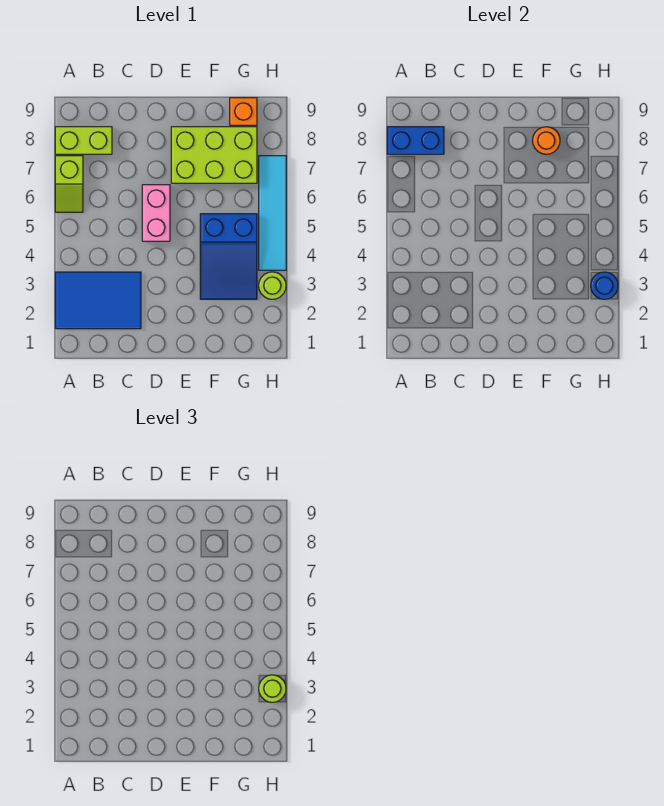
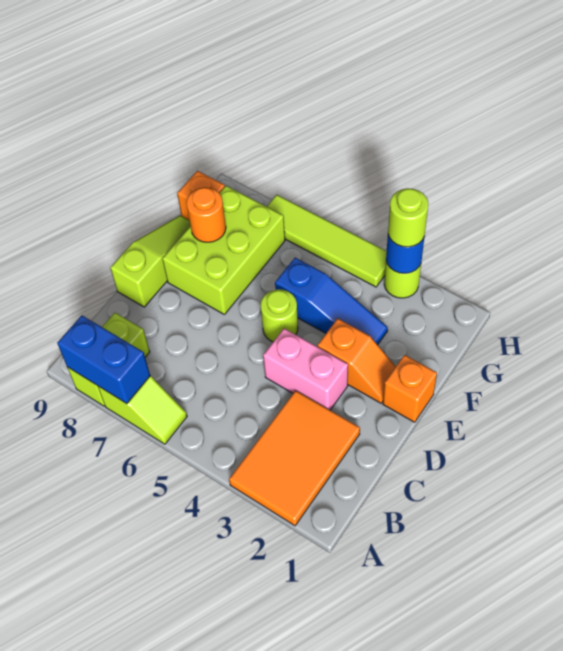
blue 2x3 tile [55,272,141,329] -> orange 2x3 tile [229,390,360,526]
blue 1x2 brick [387,127,444,154] -> blue 1x2 brick turned to [57,316,150,404]
pink 1x2 brick [142,185,170,241] -> pink 1x2 brick moved to [263,328,348,410]
none -> lime 1x3 slope [110,215,191,307]
none -> orange 1x1 brick [383,355,437,422]
none -> orange 1x2 slope [318,319,396,403]
none -> lime 1x1 round brick [260,289,298,342]
blue 2x3 slope [200,214,257,299] -> blue 1x3 slope [275,258,388,345]
cyan 1x4 tile [259,156,286,270] -> lime 1x4 tile [267,195,387,287]

